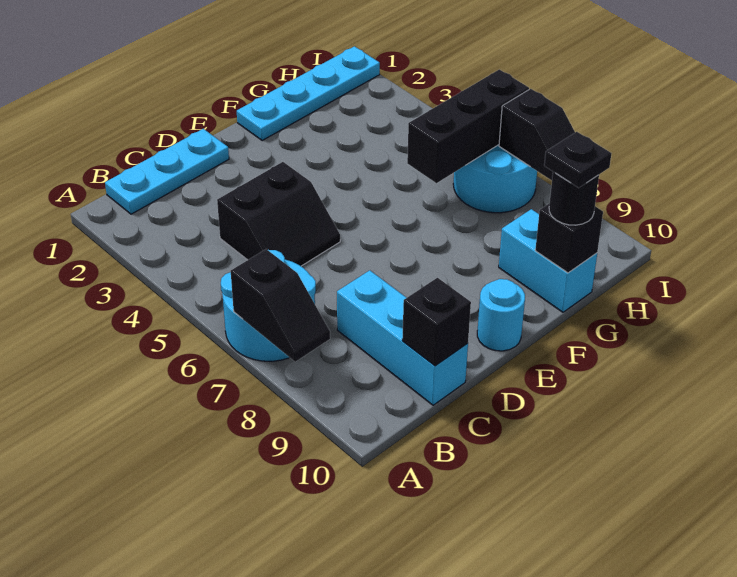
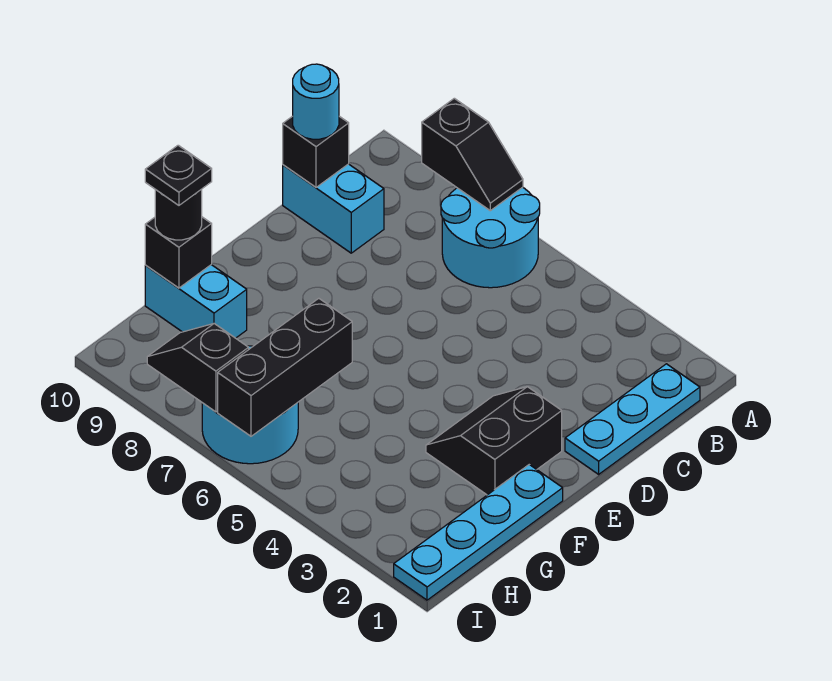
black 1x2 slope [231,249,330,362] -> black 1x2 slope turned to [422,98,523,211]
black 2x2 slope [217,162,340,266] -> black 2x2 slope moved to [426,387,562,495]
cyan 1x3 brick [337,270,468,405] -> cyan 1x2 brick [283,164,384,253]
cyan 1x1 round brick [477,279,525,351] -> cyan 1x1 round brick moved to [293,64,339,139]

